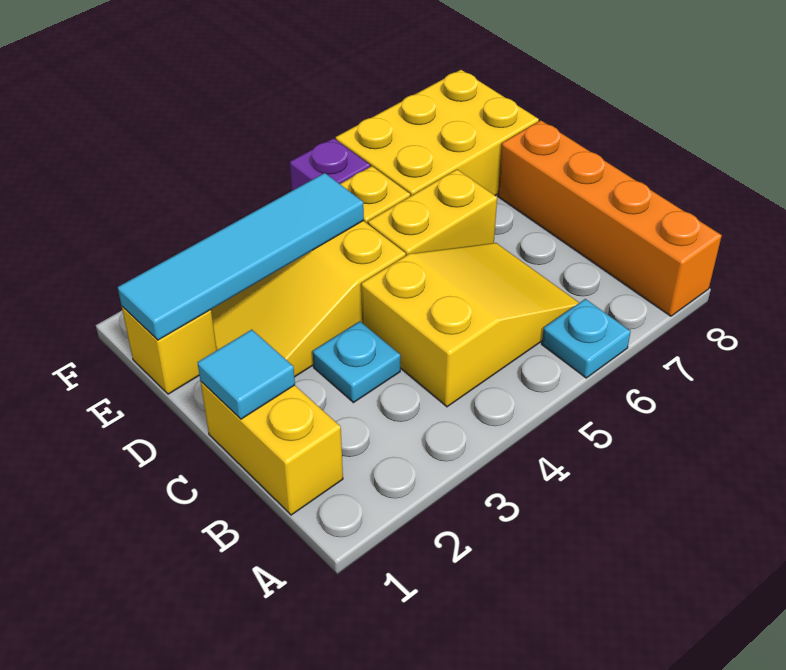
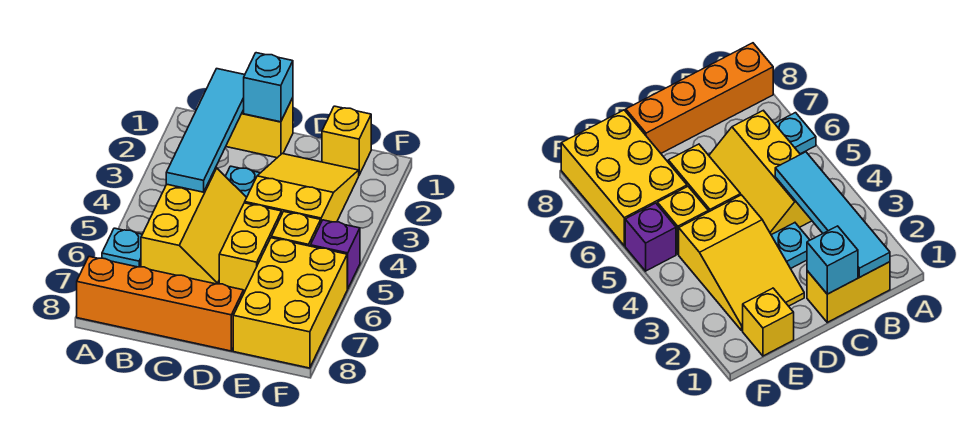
yellow 2x3 slope [361,243,579,407] -> yellow 2x3 slope turned to [141,168,247,284]
cyan 1x1 tile [197,330,295,419] -> cyan 1x1 brick [244,53,293,122]
cyan 1x4 tile [118,173,364,340] -> cyan 1x4 tile moved to [166,69,245,192]

